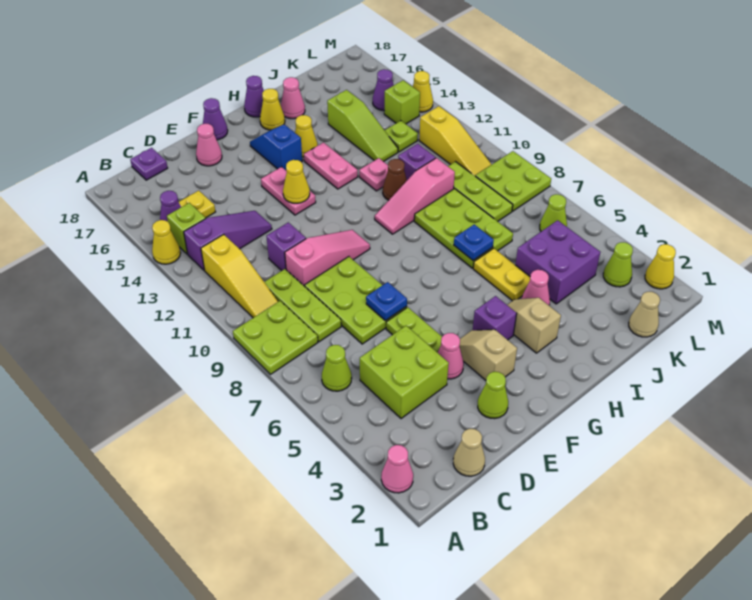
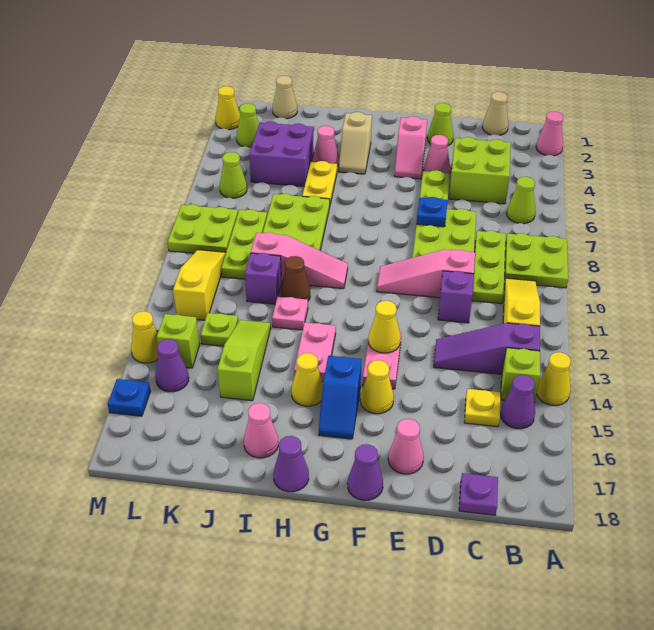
tan 1x2 slope [460,330,517,380] -> pink 1x2 slope [394,116,427,179]
purple 1x1 brick [473,296,517,340] -> none
yellow 1x1 cone [260,89,285,130] -> yellow 1x1 cone moved to [360,360,394,414]
blue 1x1 plate [454,224,494,260] -> blue 1x1 plate moved to [108,379,150,416]

